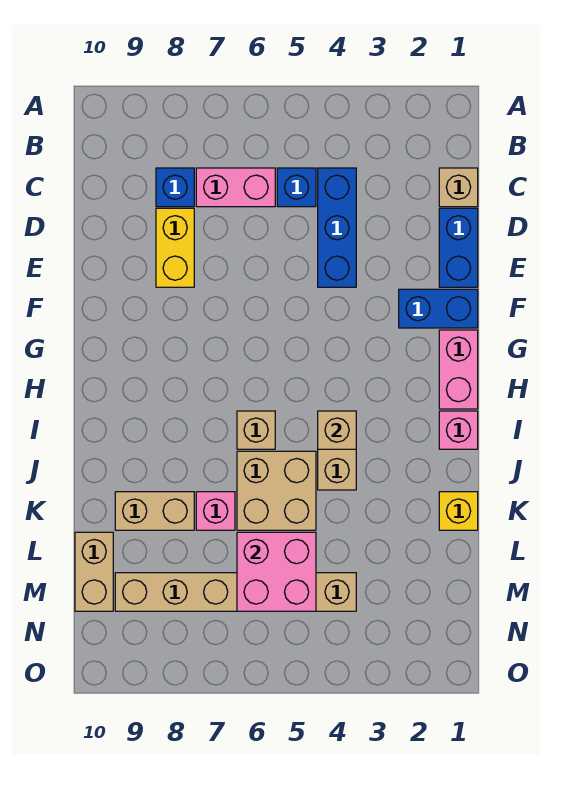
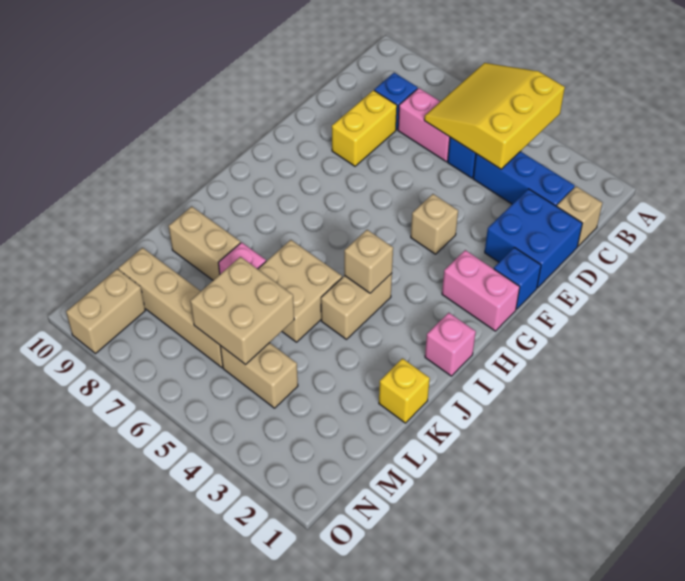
none -> yellow 3x3 slope [424,63,565,169]
blue 1x3 brick [318,168,356,287] -> blue 1x3 brick turned to [473,151,575,206]
blue 1x2 brick [439,208,478,287] -> blue 2x2 brick [485,189,582,288]
blue 1x2 brick [399,289,478,328] -> blue 1x1 brick [494,247,541,309]
pink 1x2 brick [439,330,478,409] -> pink 1x2 brick turned to [442,250,520,331]
tan 1x1 brick [237,411,275,449] -> tan 1x1 brick moved to [411,194,458,254]
pink 2x2 brick [237,532,316,611] -> tan 2x2 brick [190,257,294,365]
tan 1x2 brick [75,532,113,611] -> tan 1x2 brick moved to [66,269,145,353]

